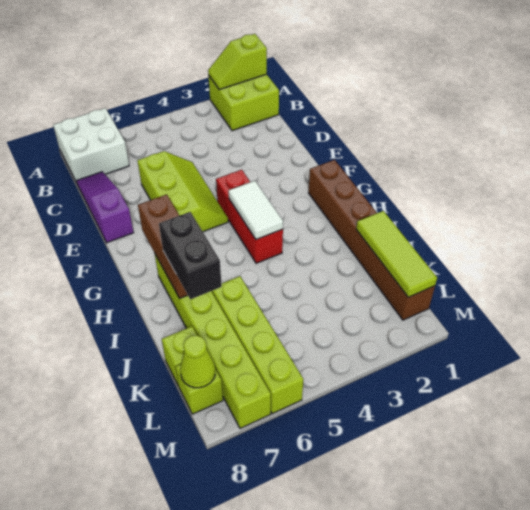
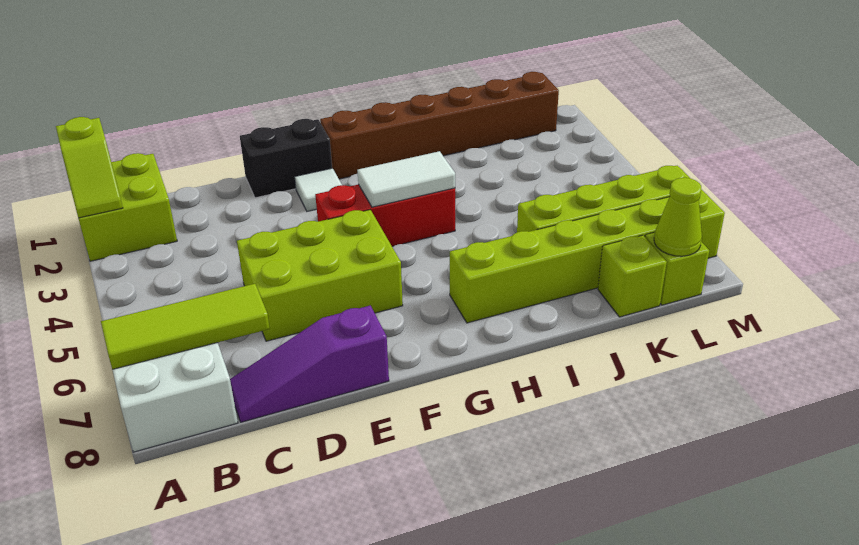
lime 2x3 slope [137,151,228,232] -> lime 2x3 brick [237,210,403,341]
none -> white 1x1 tile [295,168,342,211]
brown 1x3 brick [138,194,187,299] -> none
black 1x2 brick [159,212,222,299] -> black 1x2 brick moved to [240,119,332,198]
lime 1x3 tile [356,211,437,297] -> lime 1x3 tile moved to [101,284,270,369]

